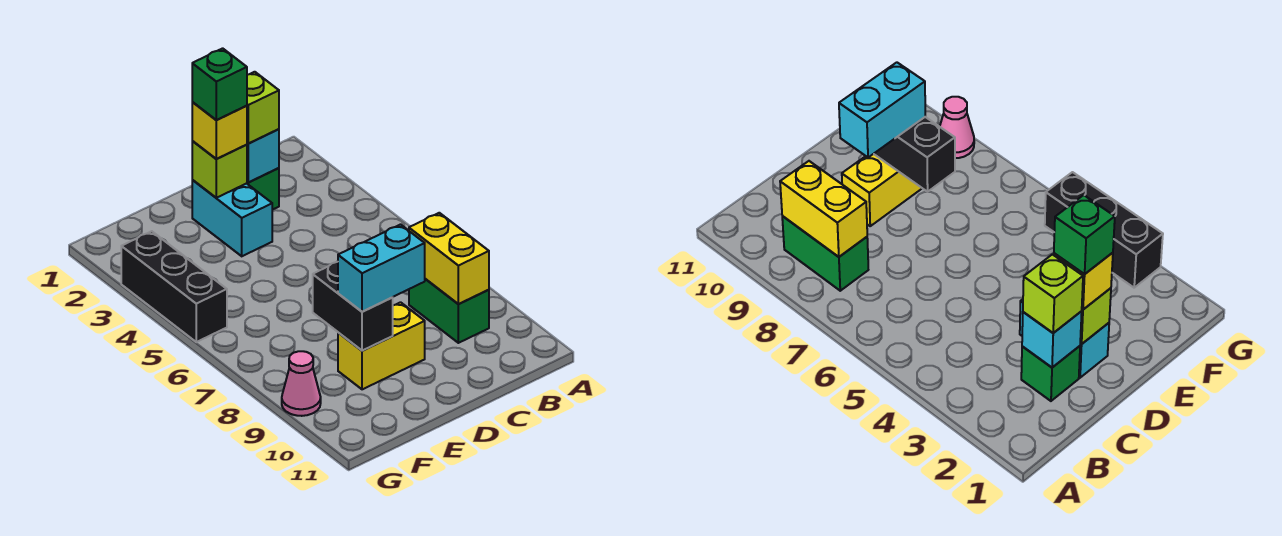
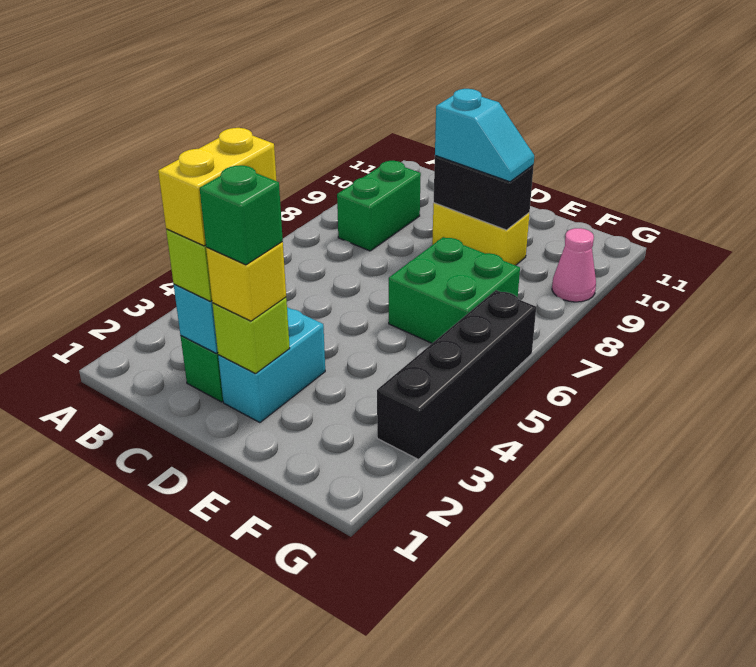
yellow 1x2 brick [409,213,489,304] -> yellow 1x2 brick moved to [158,128,276,246]
cyan 1x2 brick [338,225,425,312] -> cyan 1x2 slope [435,89,534,182]
none -> green 2x2 brick [389,237,520,343]
black 1x2 brick [313,262,393,351] -> black 1x2 brick turned to [434,156,534,230]
black 1x3 brick [121,231,227,342] -> black 1x4 brick [377,290,536,460]

